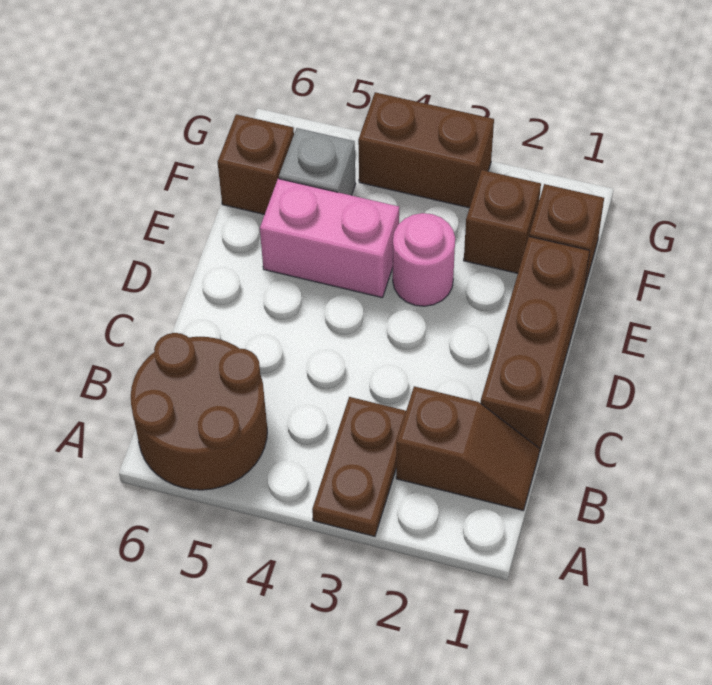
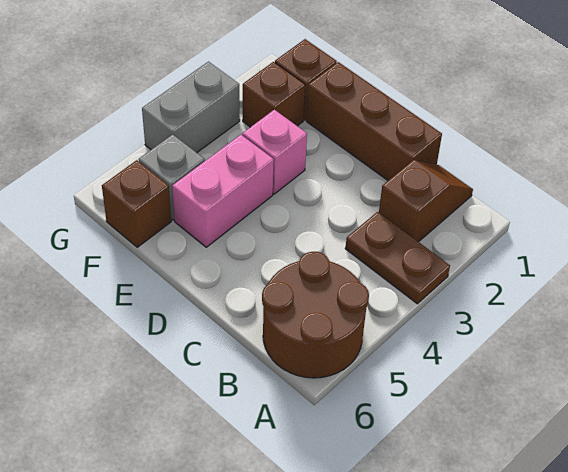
pink 1x1 round brick [393,213,455,306] -> pink 1x1 brick [242,110,307,194]
brown 1x2 brick [358,92,494,208] -> grey 1x2 brick [142,62,240,153]

